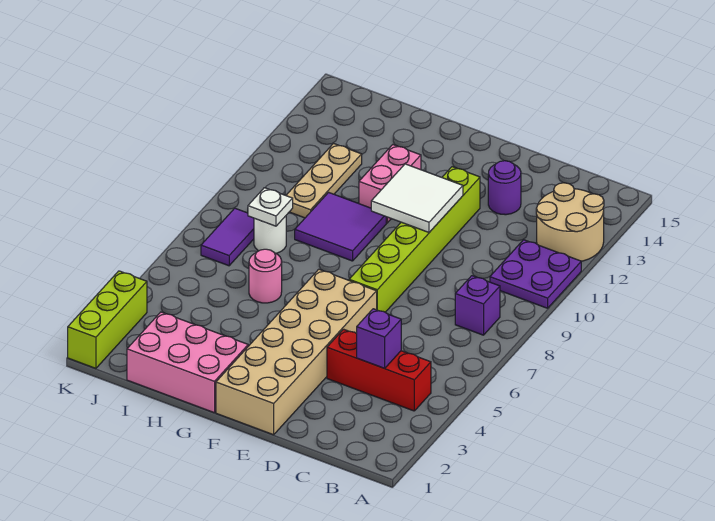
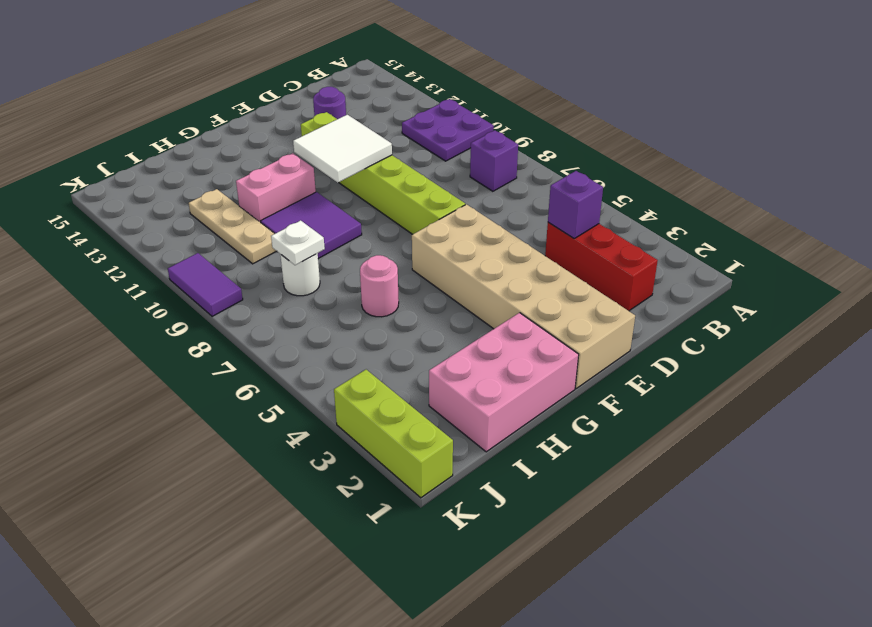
tan 2x2 round brick [536,183,604,261] -> none
red 1x3 brick [327,329,431,411] -> red 1x3 brick turned to [545,222,658,311]
pink 1x2 brick [359,145,421,223] -> pink 1x2 brick turned to [236,153,316,223]
purple 1x2 tile [201,208,254,266] -> purple 1x2 tile moved to [168,253,243,316]

